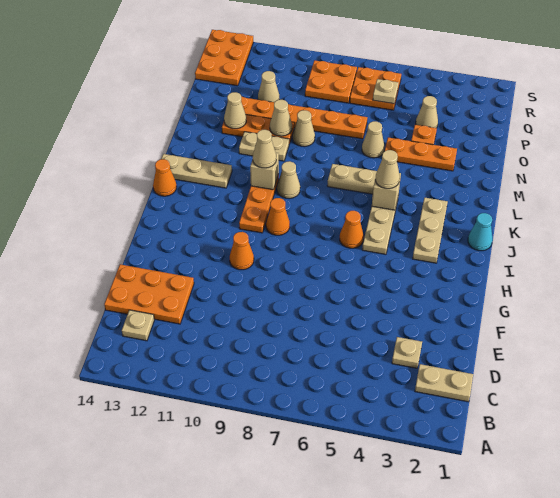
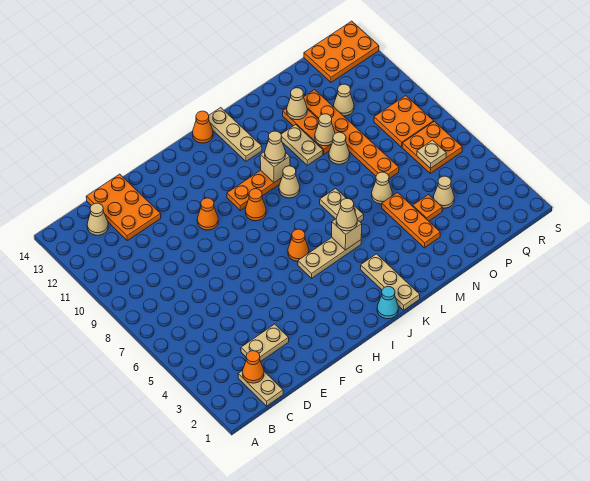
none -> orange 1x1 cone [243,351,264,383]
tan 1x1 plate [122,310,154,341] -> tan 1x1 cone [87,203,108,235]
tan 1x1 plate [392,337,422,368] -> tan 1x2 plate [241,324,289,361]
tan 1x3 plate [413,198,448,263] -> tan 1x3 plate turned to [360,254,420,310]

